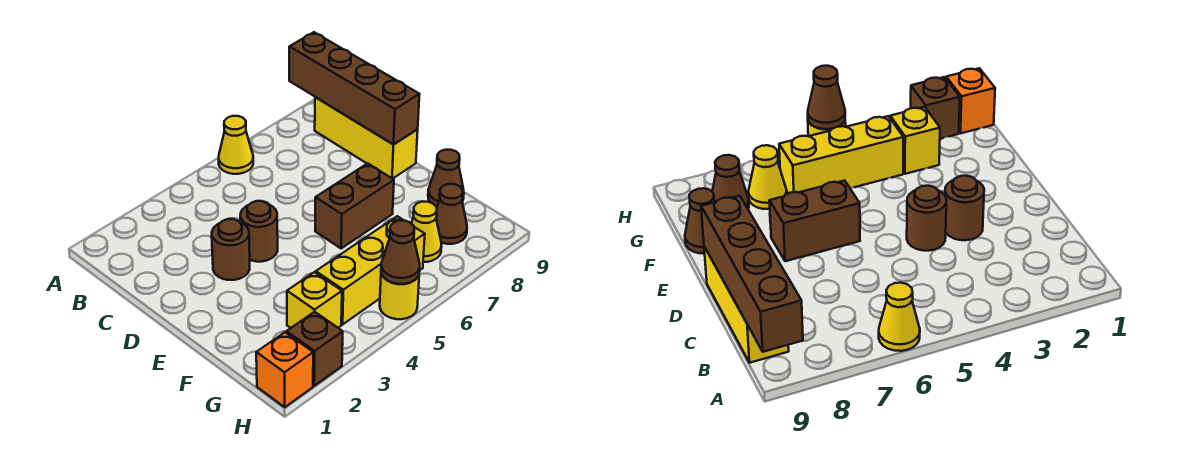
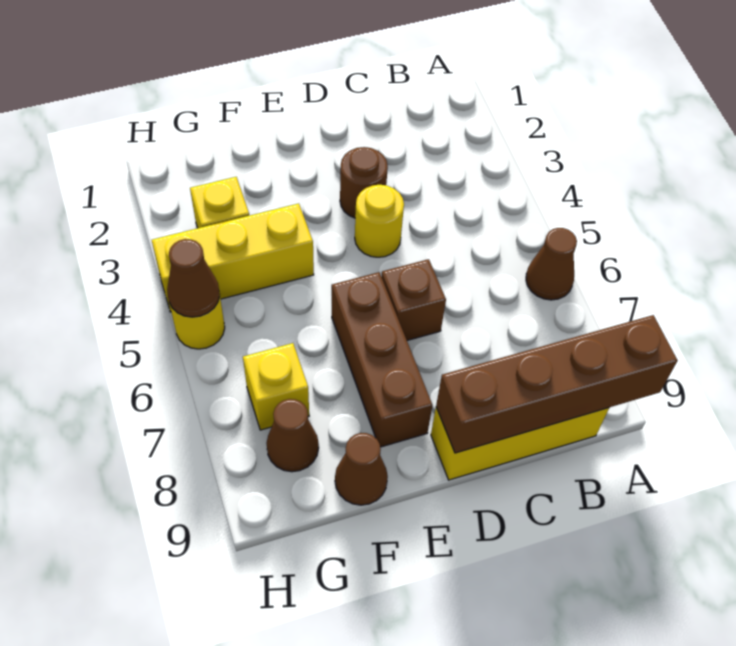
yellow 1x1 cone [219,116,253,174] -> brown 1x1 cone [526,228,577,300]
brown 1x1 round brick [240,201,278,262] -> yellow 1x1 round brick [355,185,404,257]
brown 1x2 brick [315,163,394,249] -> brown 1x3 brick [332,272,432,447]
yellow 1x3 brick [316,216,425,324] -> yellow 1x3 brick turned to [152,204,314,312]
yellow 1x1 cone [411,202,442,262] -> yellow 1x1 brick [243,343,309,430]
orange 1x1 brick [256,332,313,407] -> none
brown 1x1 brick [286,312,343,386] -> brown 1x1 brick moved to [381,259,446,340]

